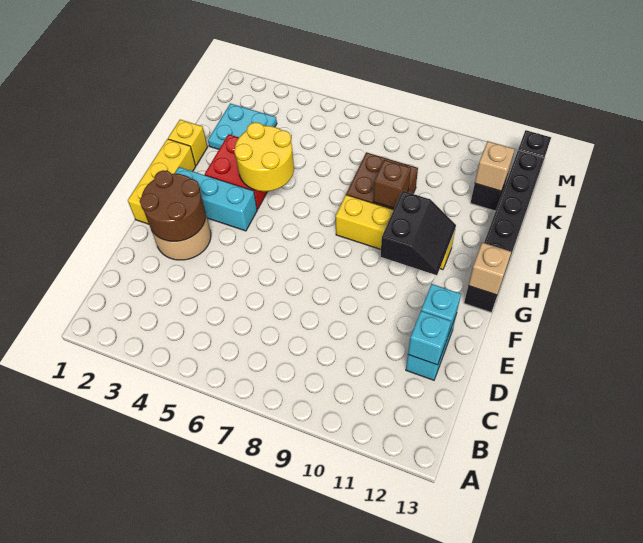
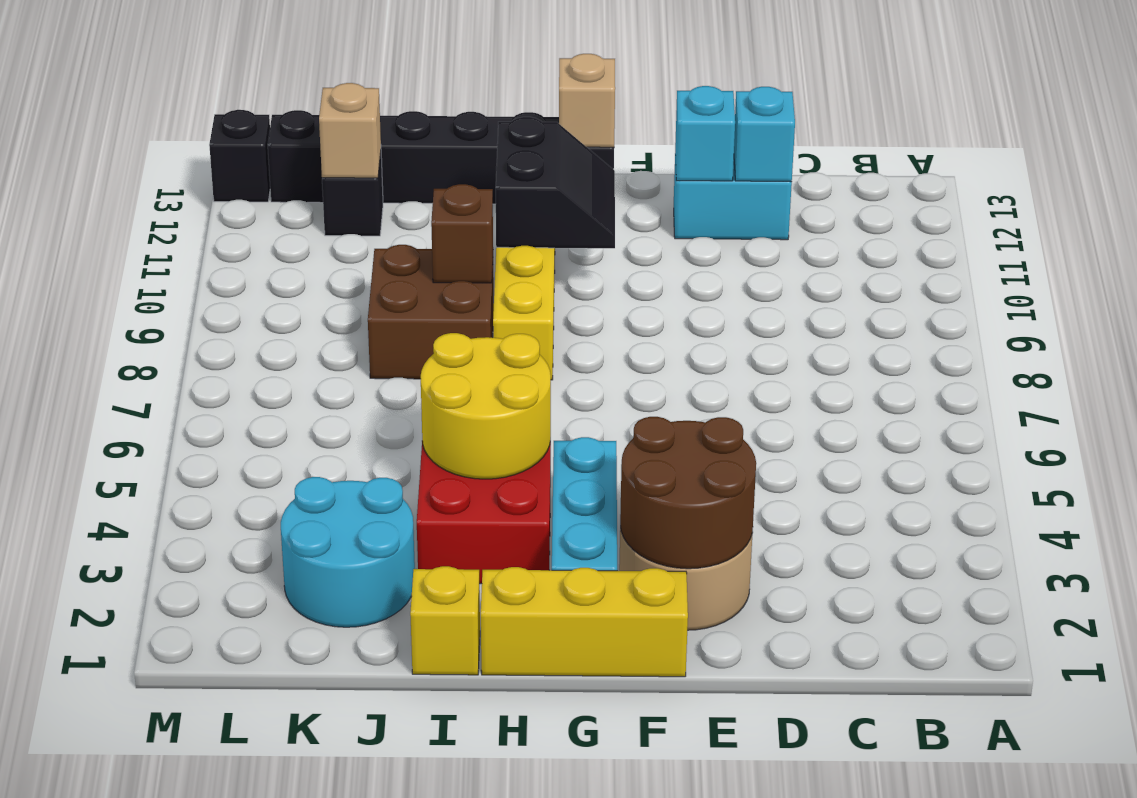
black 2x2 slope [381,191,456,275] -> black 2x2 slope turned to [496,117,615,248]
cyan 2x2 plate [208,103,277,149] -> cyan 2x2 round brick [281,477,415,627]

